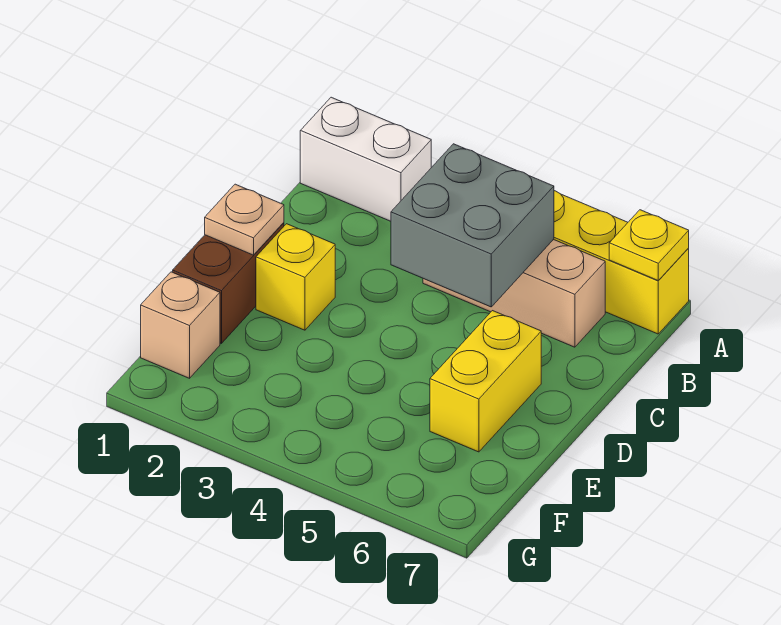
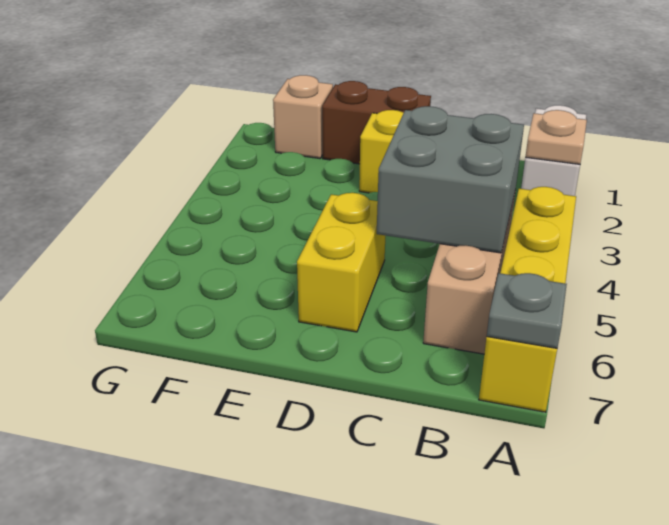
yellow 1x1 plate [609,210,689,281] -> grey 1x1 plate [487,273,567,348]
tan 1x1 plate [205,184,284,255] -> tan 1x1 plate moved to [526,110,587,164]
yellow 1x2 brick [430,311,541,452] -> yellow 1x2 brick turned to [297,193,386,332]

